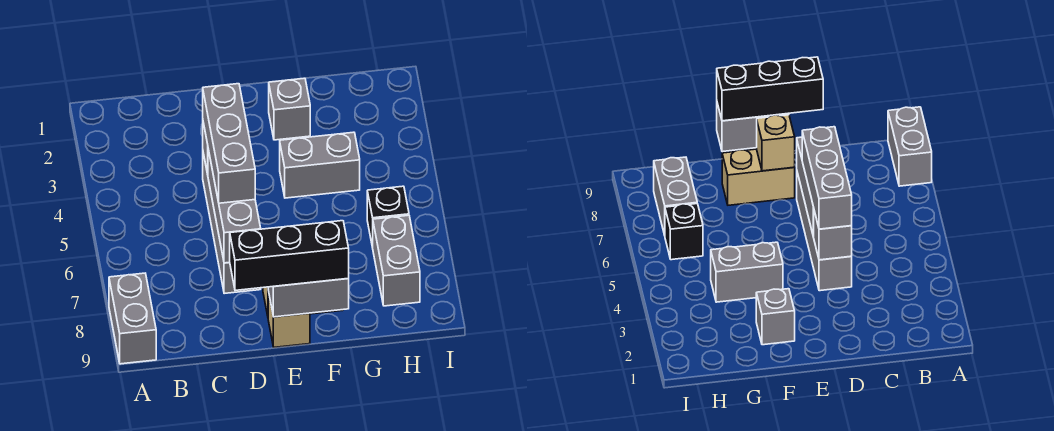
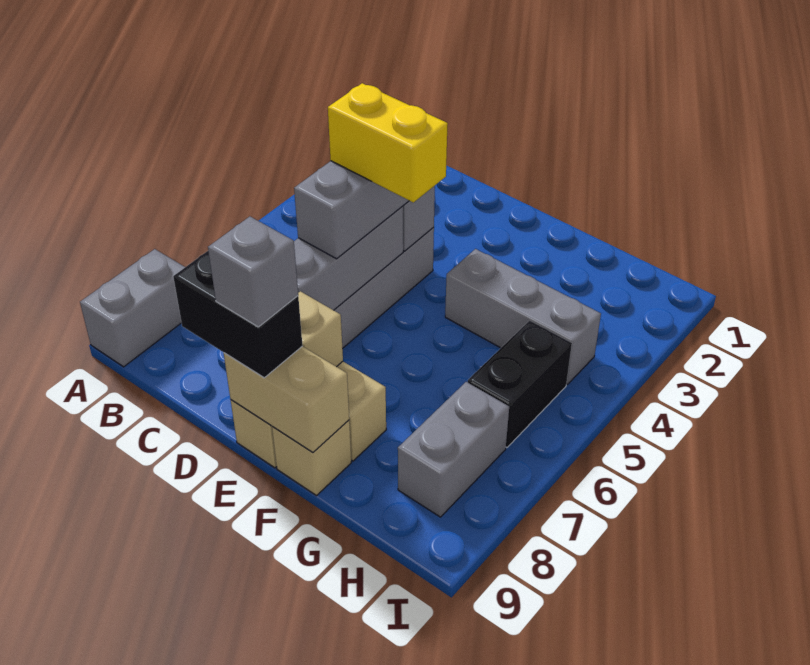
none -> yellow 1x2 brick [328,83,448,202]
black 1x3 brick [229,221,349,290] -> black 1x2 brick [173,251,303,378]
grey 1x2 brick [268,279,349,317] -> tan 1x2 brick [224,346,349,452]
grey 1x1 brick [269,78,310,140] -> grey 1x1 brick moved to [208,216,298,327]
grey 1x2 brick [280,132,360,198] -> grey 1x3 brick [445,249,601,385]
none -> tan 1x1 brick [272,420,351,496]
black 1x1 brick [367,186,409,248] -> black 1x2 brick [468,321,572,448]

